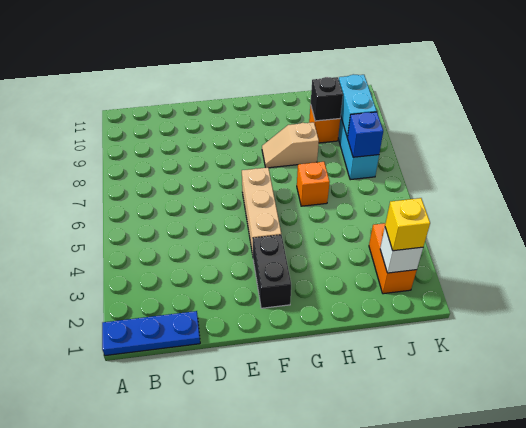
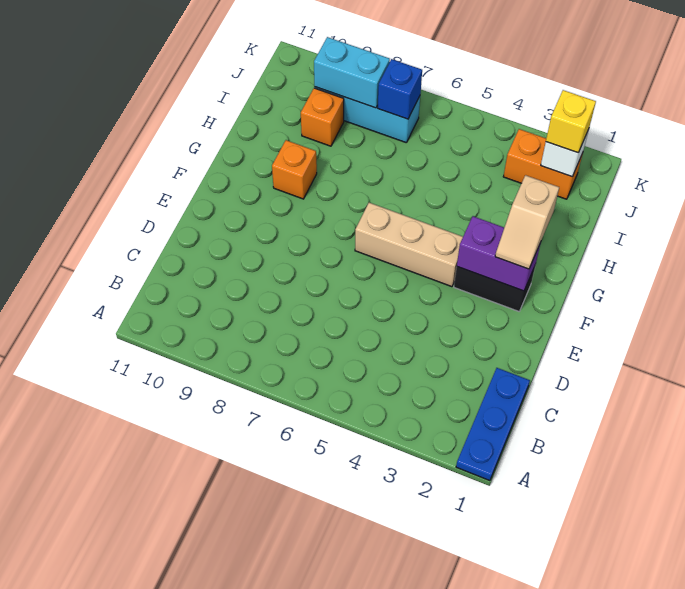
none -> purple 1x2 brick [457,216,541,291]
tan 1x2 slope [262,122,319,168] -> tan 1x2 slope moved to [495,175,559,269]
orange 1x1 brick [297,162,330,206] -> orange 1x1 brick moved to [272,140,317,199]
black 1x1 brick [311,77,343,121] -> none

